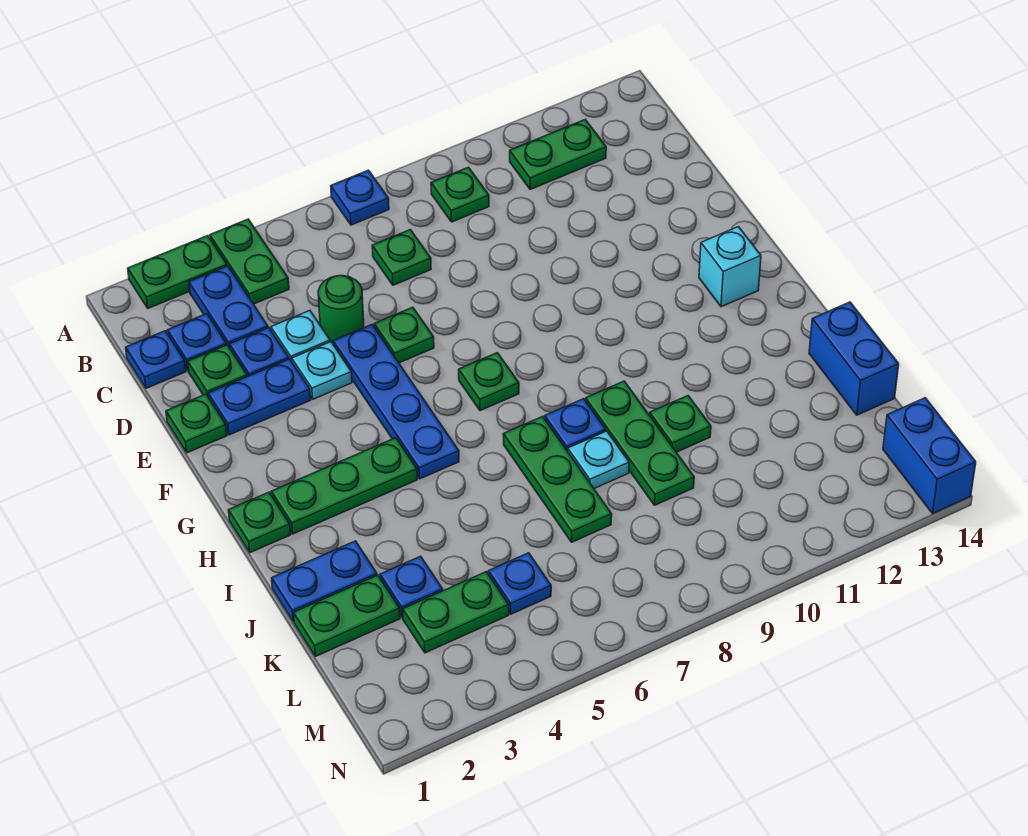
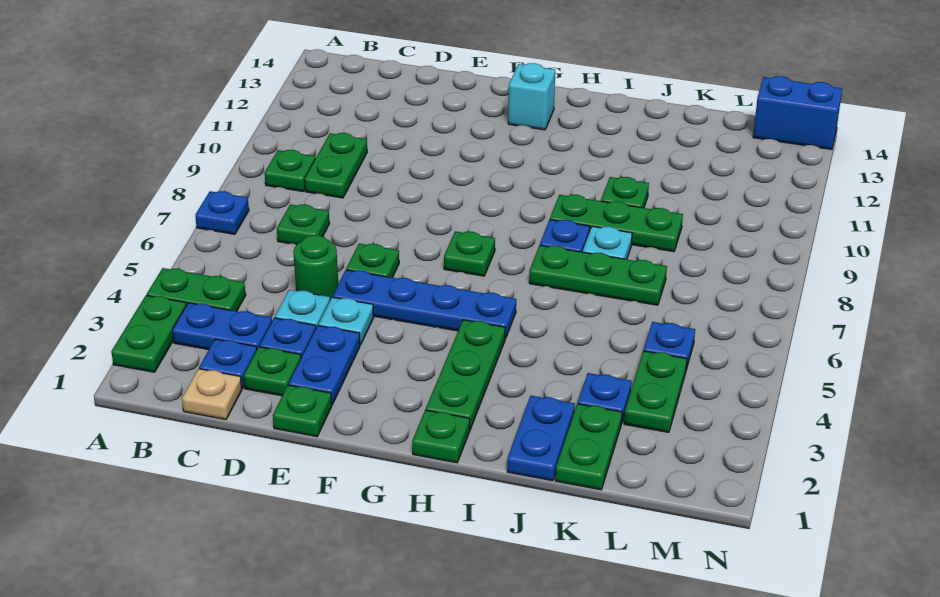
green 1x2 plate [510,120,606,189] -> green 1x2 plate moved to [304,133,367,198]
blue 1x1 plate [126,331,186,388] -> tan 1x1 plate [182,369,242,419]
blue 1x2 brick [809,302,899,415] -> none

